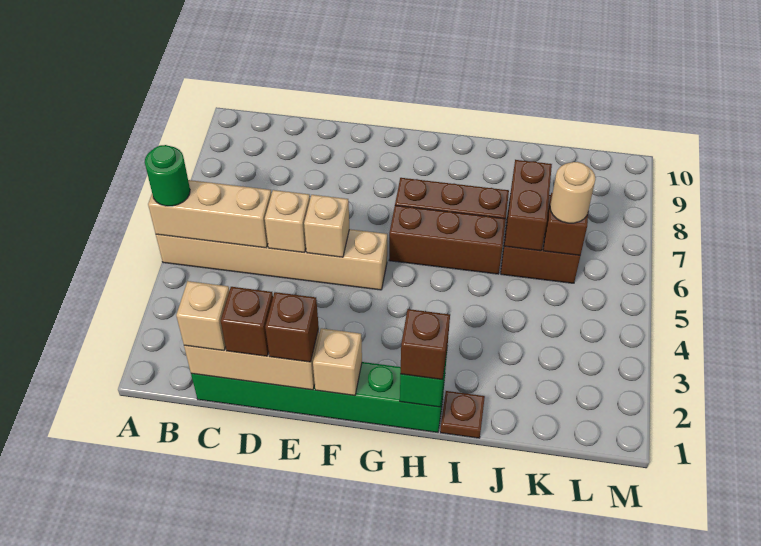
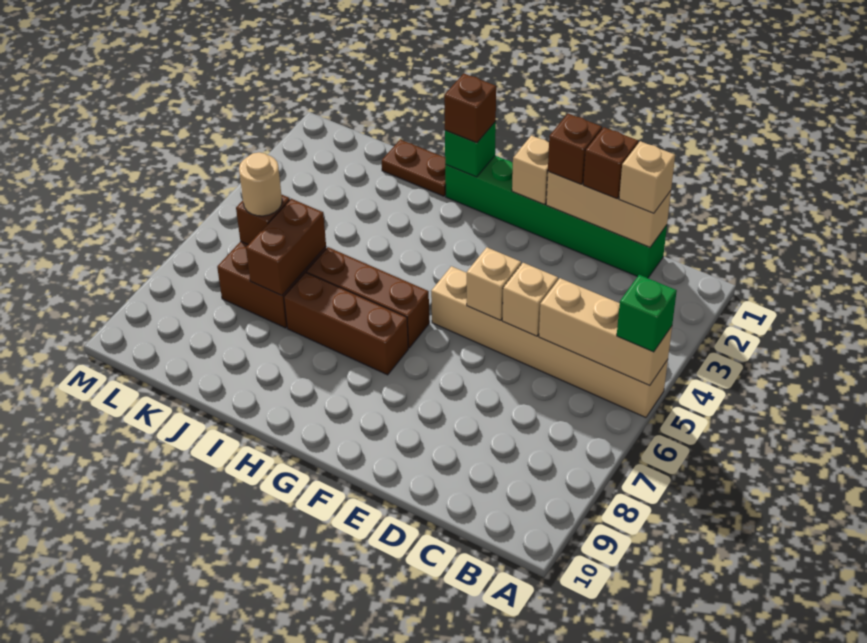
green 1x1 round brick [145,145,190,206] -> green 1x1 brick [617,275,677,352]
brown 1x1 plate [440,391,485,438] -> brown 1x2 plate [382,139,446,196]

